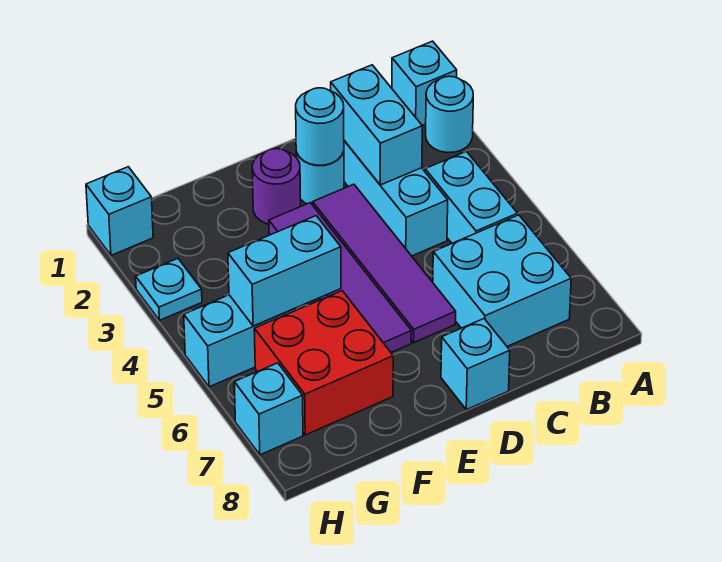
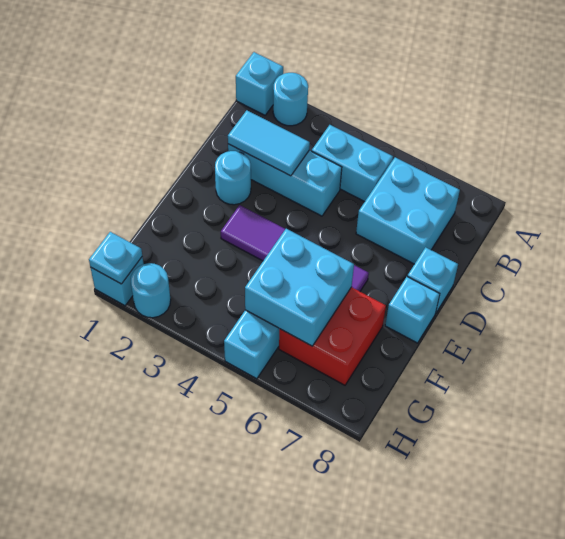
cyan 1x2 brick [331,65,422,185] -> cyan 1x2 tile [228,110,310,176]
cyan 1x1 round brick [296,88,344,165] -> cyan 1x1 round brick moved to [131,263,171,318]
purple 1x4 tile [313,184,456,343] -> none
purple 1x1 round brick [252,149,301,224] -> none
cyan 1x2 brick [228,216,341,326] -> cyan 2x2 brick [245,229,354,346]
cyan 1x1 plate [136,258,202,320] -> cyan 1x1 plate moved to [89,232,142,284]
cyan 1x1 brick [234,363,303,455] -> cyan 1x1 brick moved to [385,277,440,343]

